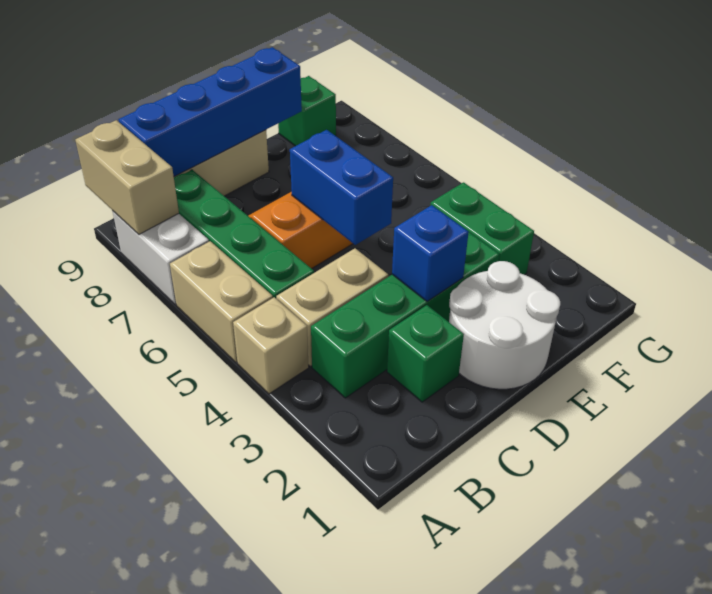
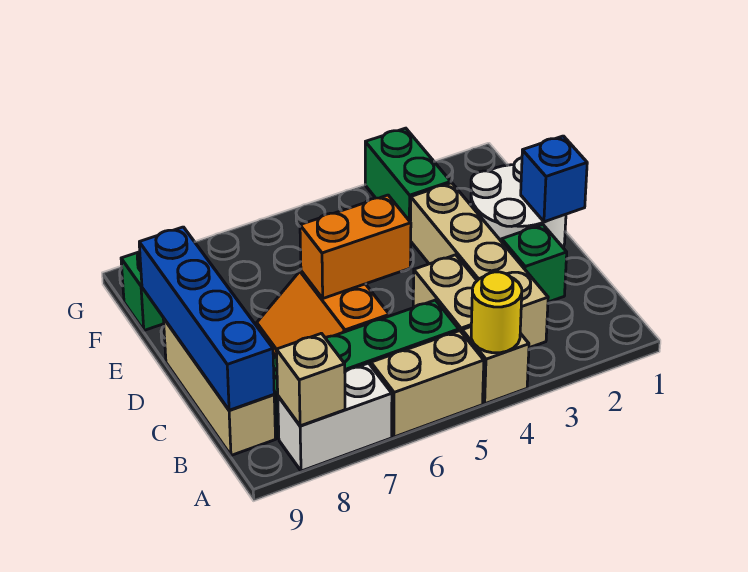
none -> yellow 1x1 round brick [471,272,522,353]
tan 1x2 brick [75,120,179,234] -> tan 1x1 brick [276,333,345,426]
green 1x4 brick [311,232,499,398] -> tan 1x4 brick [410,183,548,348]
blue 1x1 brick [392,205,469,301] -> blue 1x1 brick moved to [521,136,587,222]
blue 1x2 brick [290,130,393,245] -> orange 1x2 brick [300,195,411,298]
green 1x2 brick [430,182,534,275] -> green 1x2 brick turned to [365,128,451,221]

